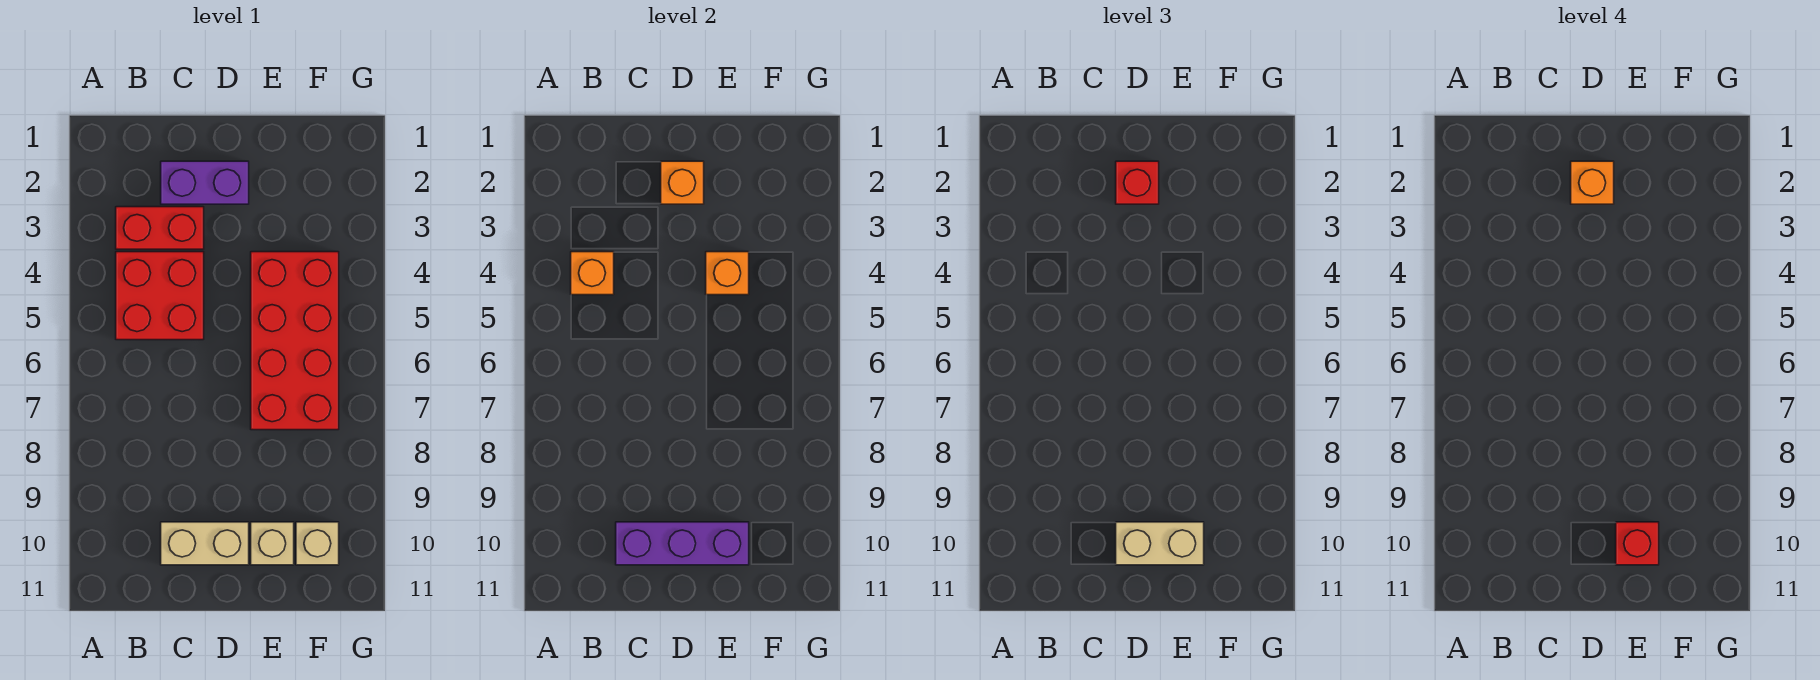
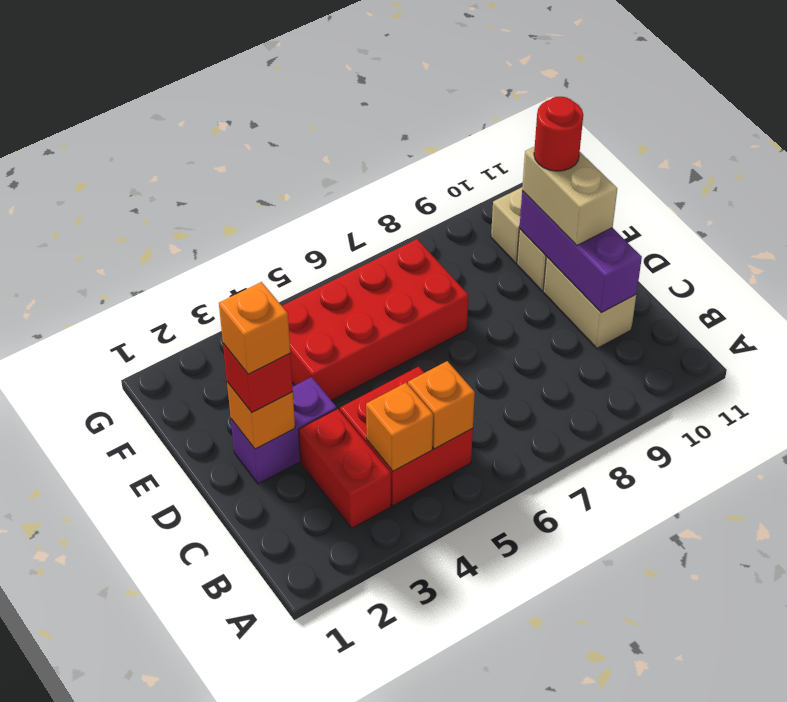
purple 1x2 brick [161,161,249,204] -> purple 1x2 brick turned to [231,377,337,484]
orange 1x1 brick [706,252,749,295] -> orange 1x1 brick moved to [408,361,475,449]
red 1x1 brick [1616,522,1659,565] -> red 1x1 round brick [534,97,583,171]

